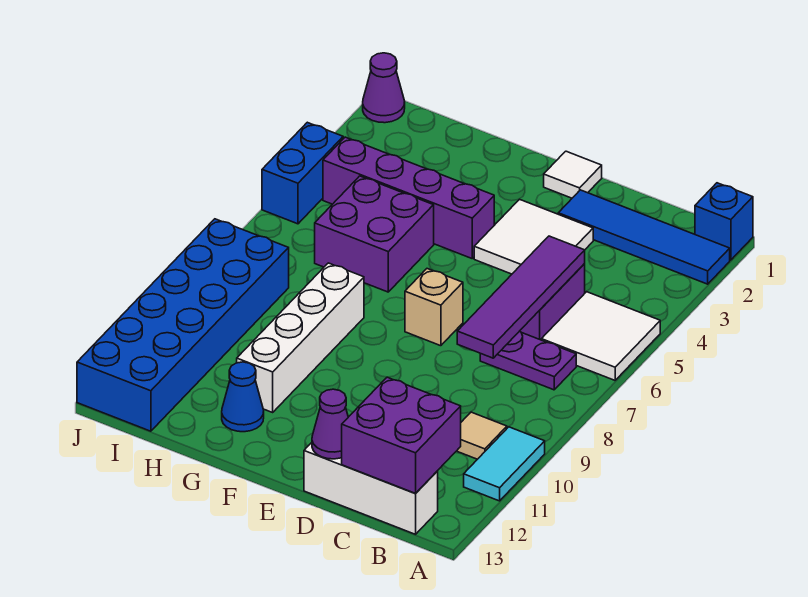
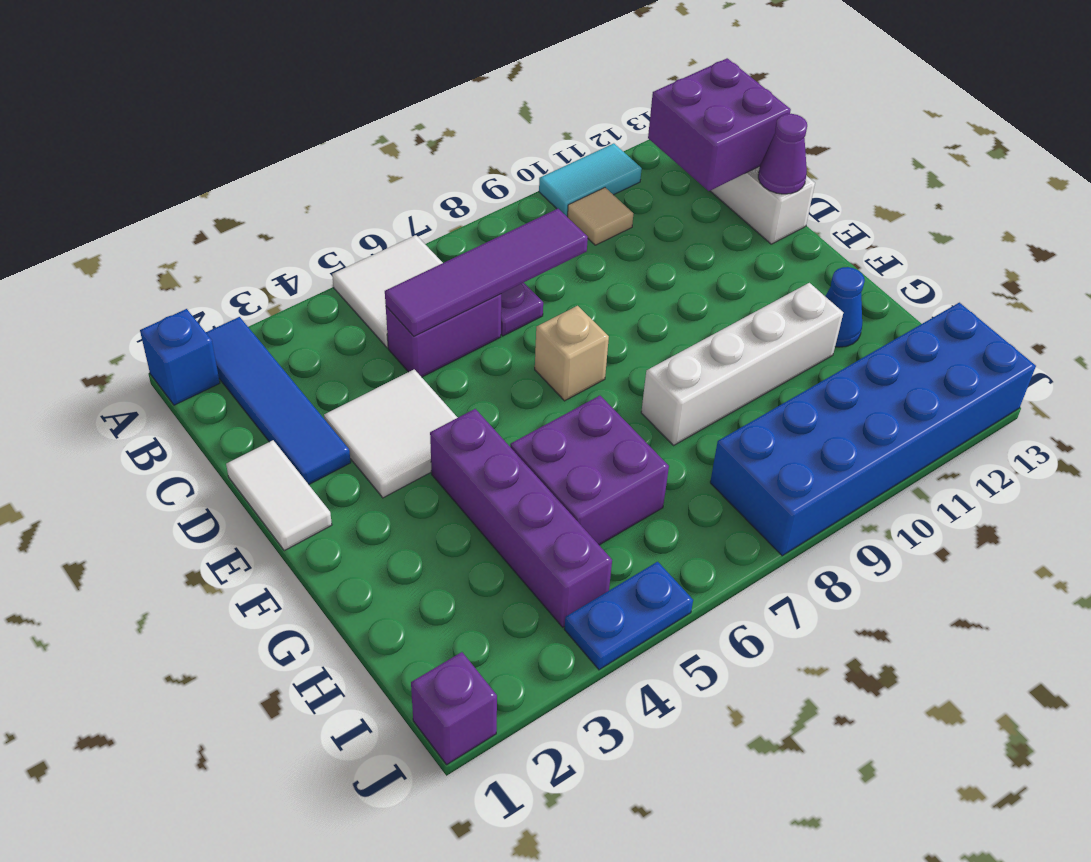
white 1x1 tile [544,151,602,198] -> white 1x2 tile [226,440,332,551]
purple 1x1 cone [363,53,405,123] -> purple 1x1 brick [411,652,497,764]
blue 1x2 brick [262,122,343,224] -> blue 1x2 plate [564,562,693,670]

